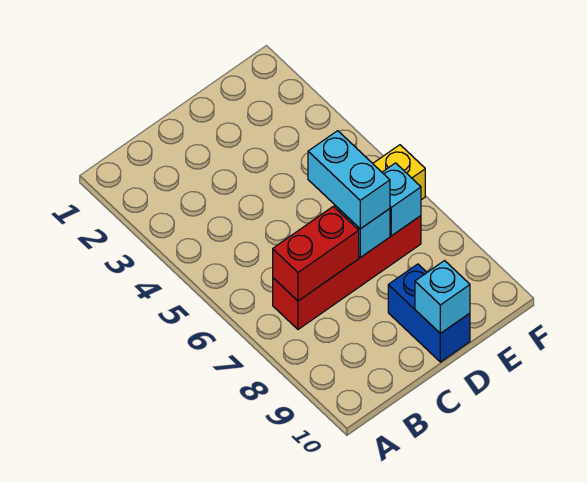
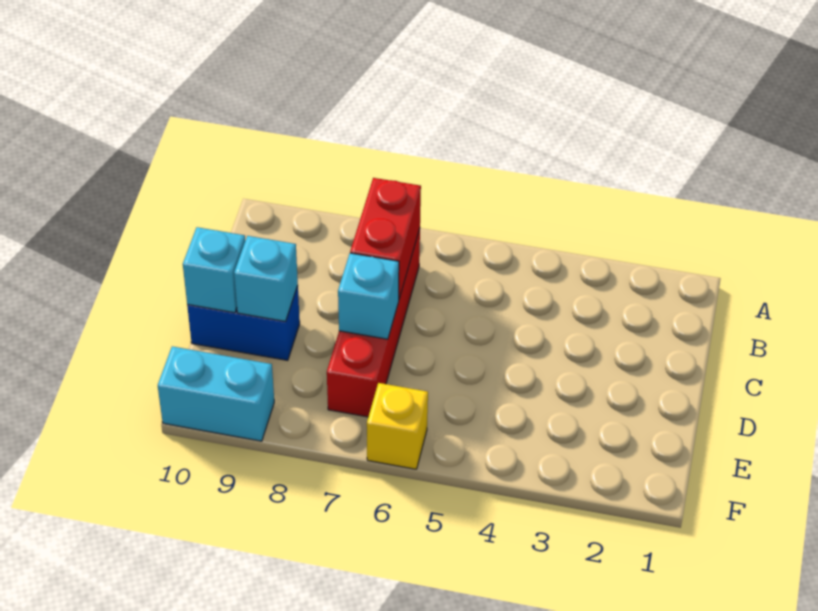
cyan 1x2 brick [308,131,390,229] -> cyan 1x2 brick moved to [158,346,274,441]
cyan 1x1 brick [382,163,421,236] -> cyan 1x1 brick moved to [234,236,298,321]

